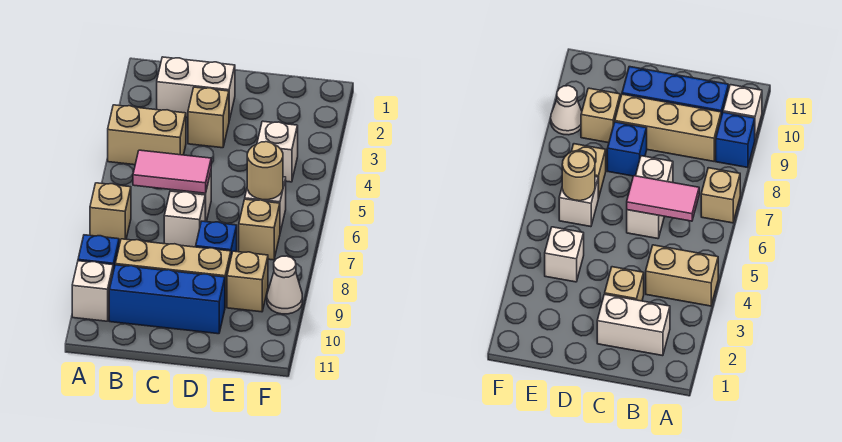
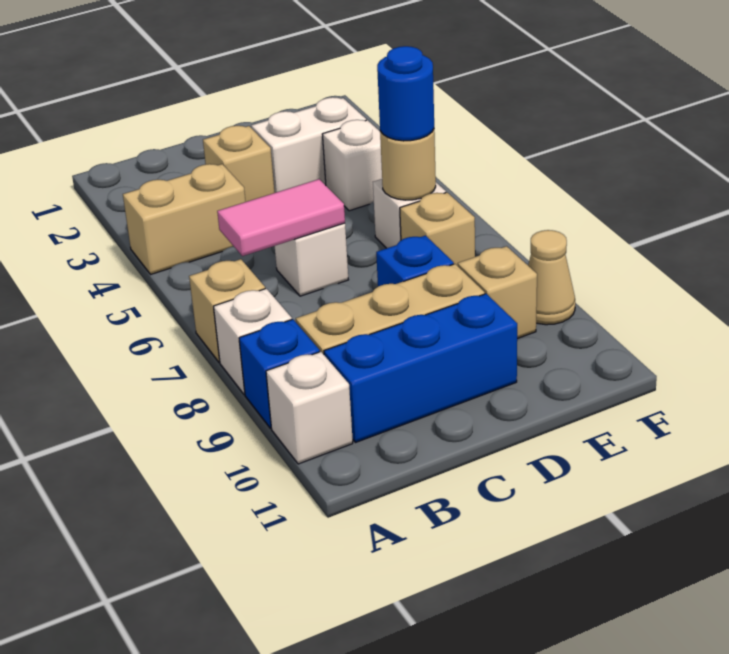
white 1x2 brick [157,57,235,120] -> white 1x2 brick moved to [251,97,366,193]
white 1x1 brick [164,191,205,247] -> white 1x1 brick moved to [213,289,292,394]
none -> blue 1x1 round brick [377,46,434,141]
white 1x1 cone [267,256,302,314] -> tan 1x1 cone [528,230,575,325]

